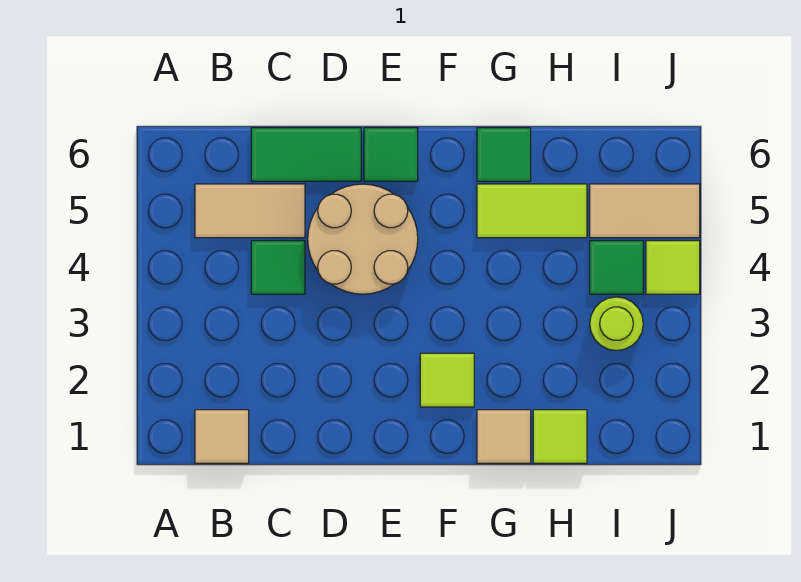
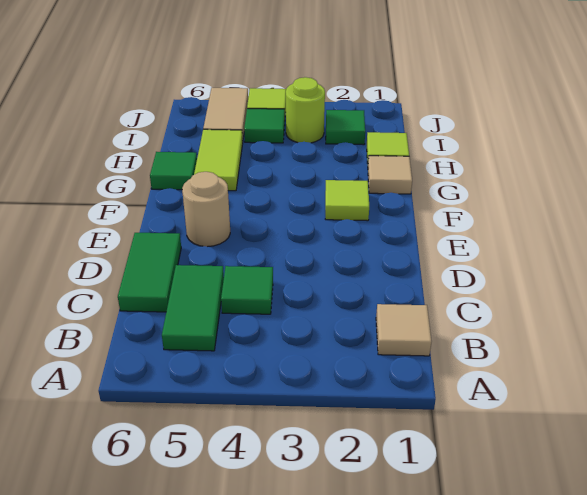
tan 1x2 tile [195,184,305,238] -> green 1x2 tile [162,265,224,351]
tan 2x2 round brick [308,184,418,294] -> tan 1x1 round brick [182,172,230,247]
green 1x1 tile [364,128,418,181] -> green 1x1 tile moved to [326,110,365,145]

